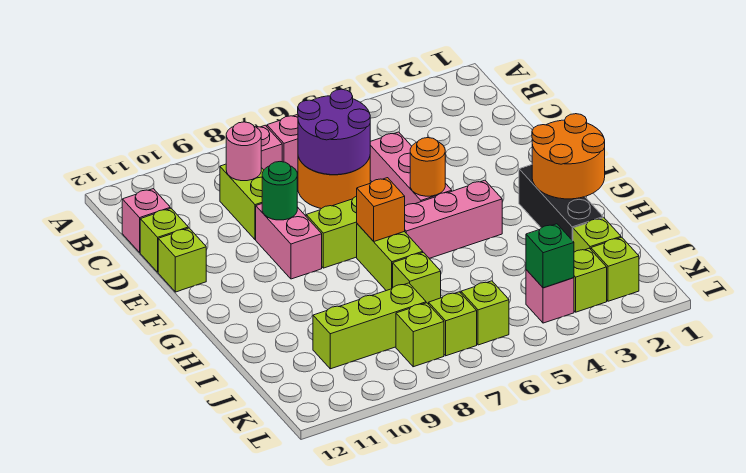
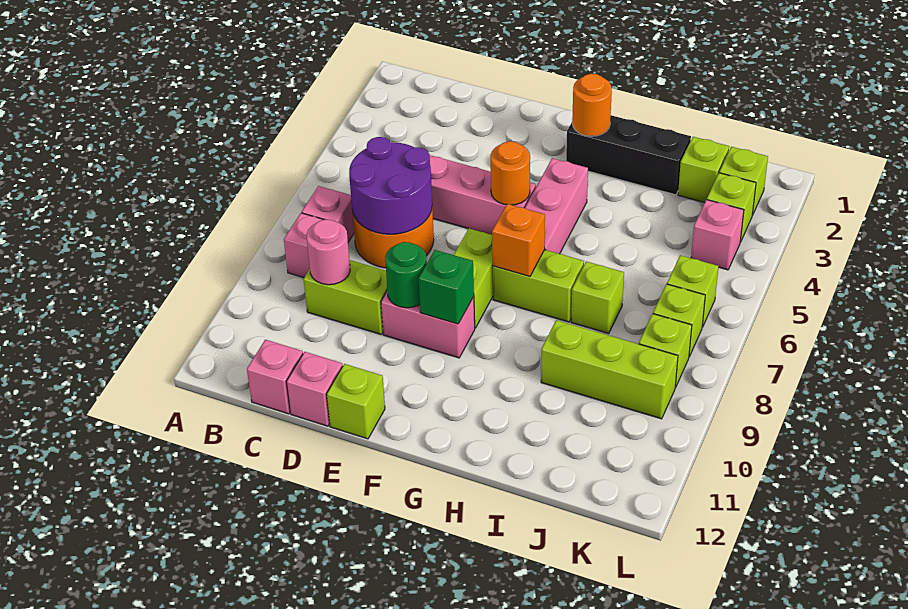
lime 1x1 brick [140,208,188,272] -> pink 1x1 brick [287,352,343,426]
orange 2x2 round brick [532,114,605,199] -> orange 1x1 round brick [572,74,612,136]
lime 1x3 brick [313,283,426,369] -> lime 1x3 brick turned to [541,320,678,419]
green 1x1 brick [526,224,574,288] -> green 1x1 brick moved to [419,250,474,324]

